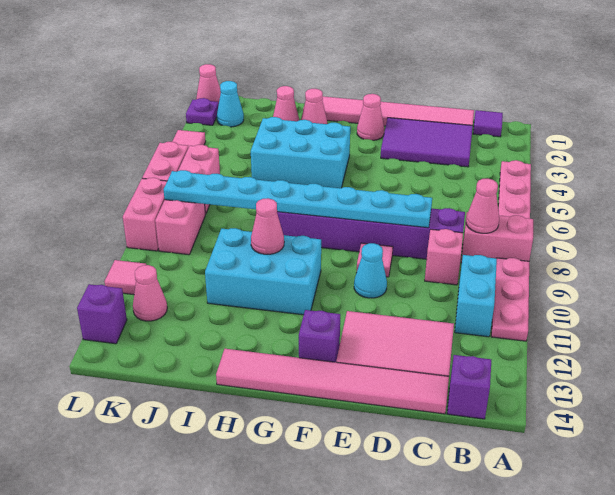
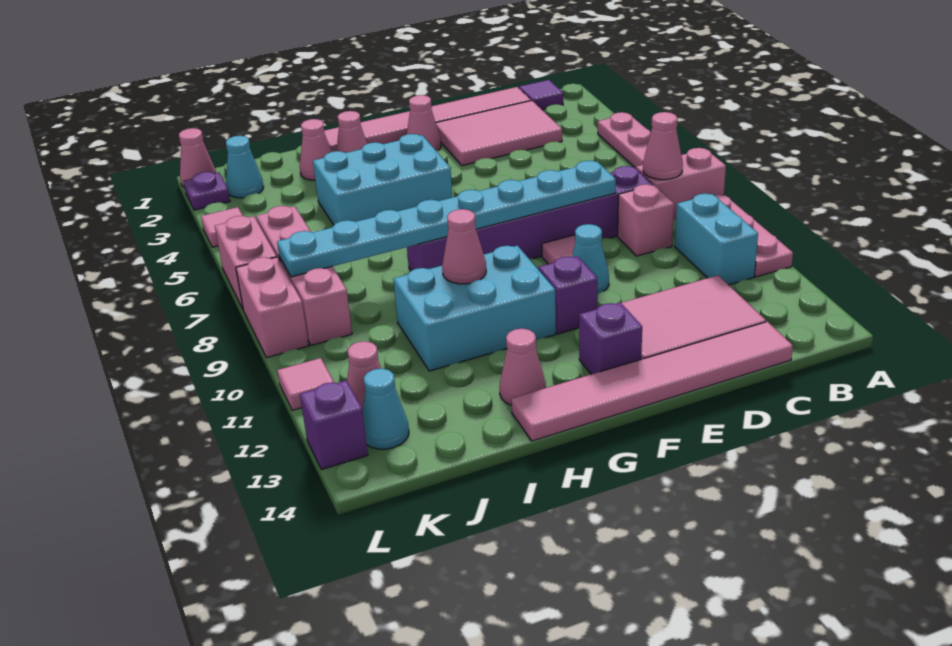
purple 1x1 brick [447,355,491,419] -> purple 1x1 brick moved to [538,256,597,334]
purple 2x3 tile [381,118,473,167] -> pink 2x3 tile [436,100,562,166]
none -> pink 1x1 cone [499,329,546,405]
none -> cyan 1x1 cone [363,368,409,449]

